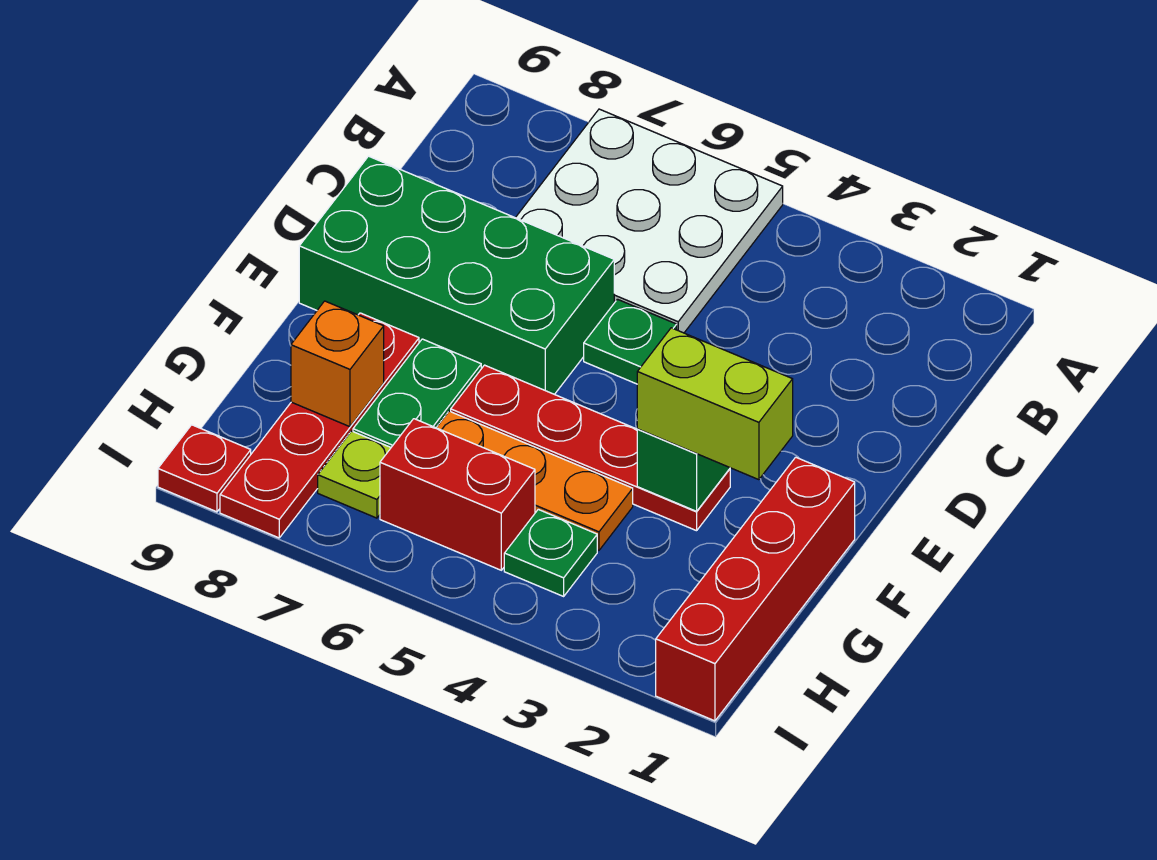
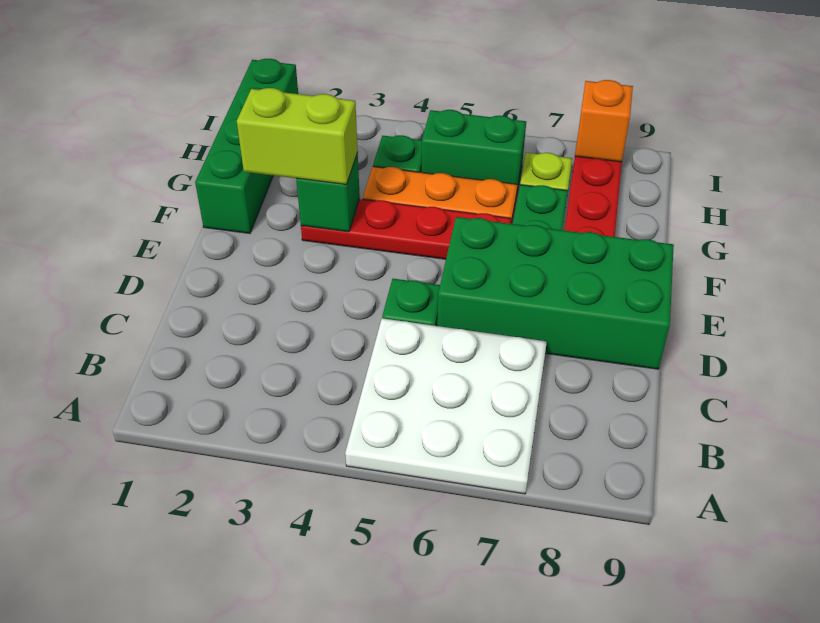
red 1x4 brick [656,457,855,721] -> green 1x4 brick [195,59,298,234]
orange 1x1 brick [291,301,384,427] -> orange 1x1 brick moved to [575,80,633,162]
red 1x2 brick [380,419,535,570] -> green 1x2 brick [422,110,526,192]
red 1x1 plate [158,425,251,512] -> none

